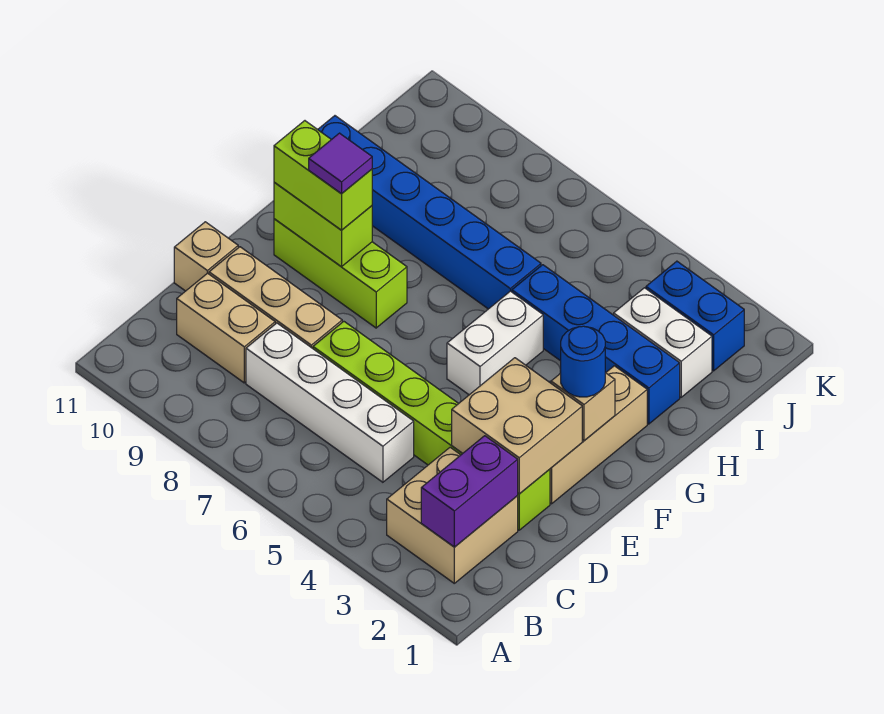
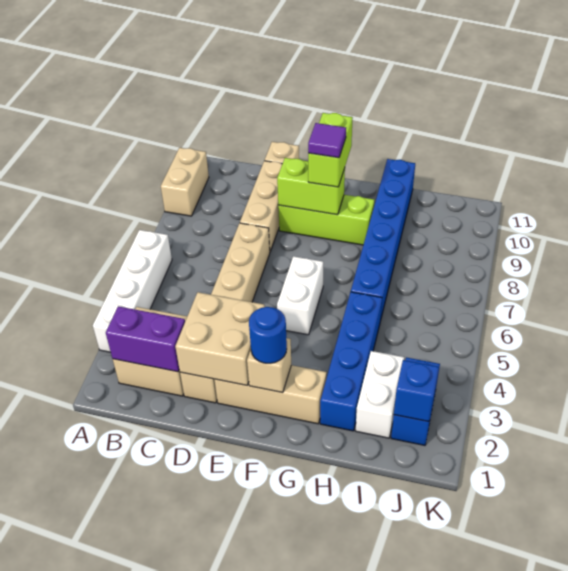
white 1x4 brick [246,323,414,482] -> white 1x4 brick moved to [93,230,172,352]
tan 1x2 brick [177,273,275,383] -> tan 1x2 brick moved to [161,148,209,216]
lime 1x6 brick [313,321,550,530] -> tan 1x6 brick [180,223,270,403]
white 1x2 brick [447,291,543,395] -> white 1x2 brick turned to [277,256,323,335]
lime 1x3 brick [274,219,407,328] -> lime 1x3 brick turned to [278,195,374,245]
lime 1x2 brick [274,182,372,267] -> lime 1x2 brick turned to [277,158,345,215]
none -> blue 1x1 brick [394,360,439,422]

